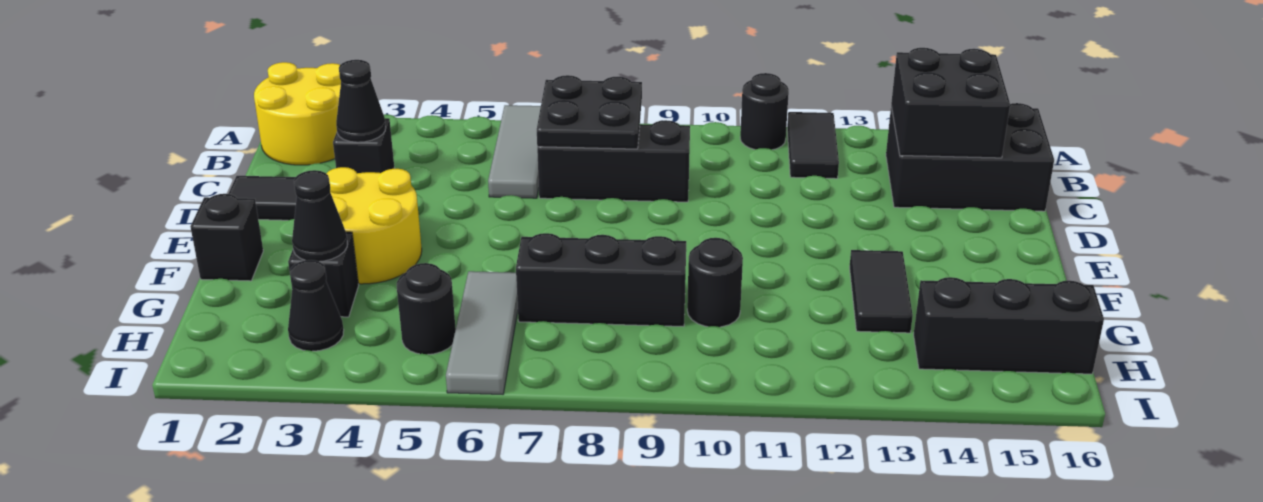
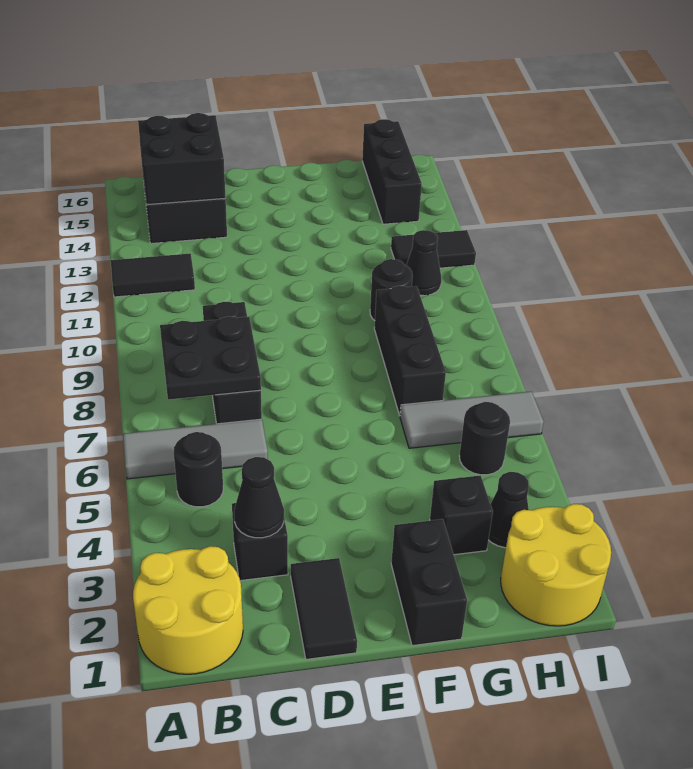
black 1x1 round brick [740,73,789,150] -> black 1x1 round brick moved to [174,432,223,507]
yellow 2x2 round brick [326,167,422,284] -> yellow 2x2 round brick moved to [501,504,611,626]
black 1x1 brick [190,194,263,281] -> black 1x2 brick [391,519,467,646]
black 1x2 tile [850,250,913,333] -> black 1x2 tile moved to [391,230,476,268]
black 1x1 cone [292,170,347,262] -> black 1x1 cone moved to [406,230,441,296]

